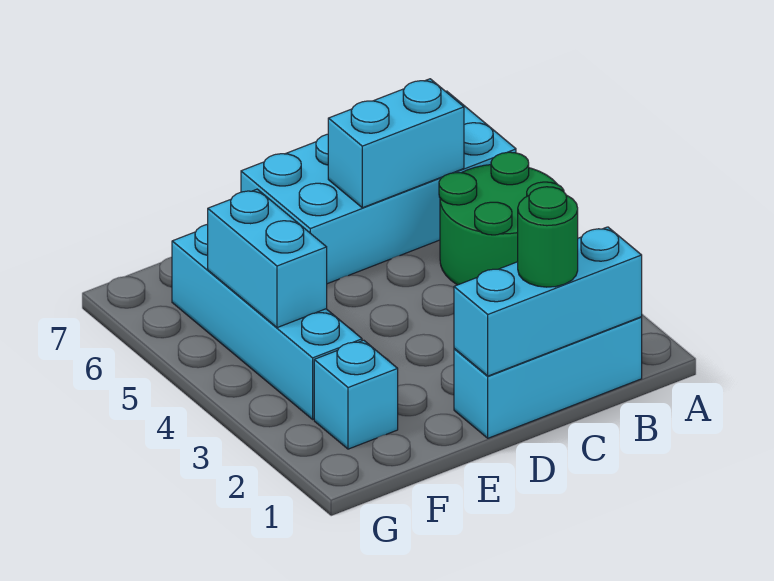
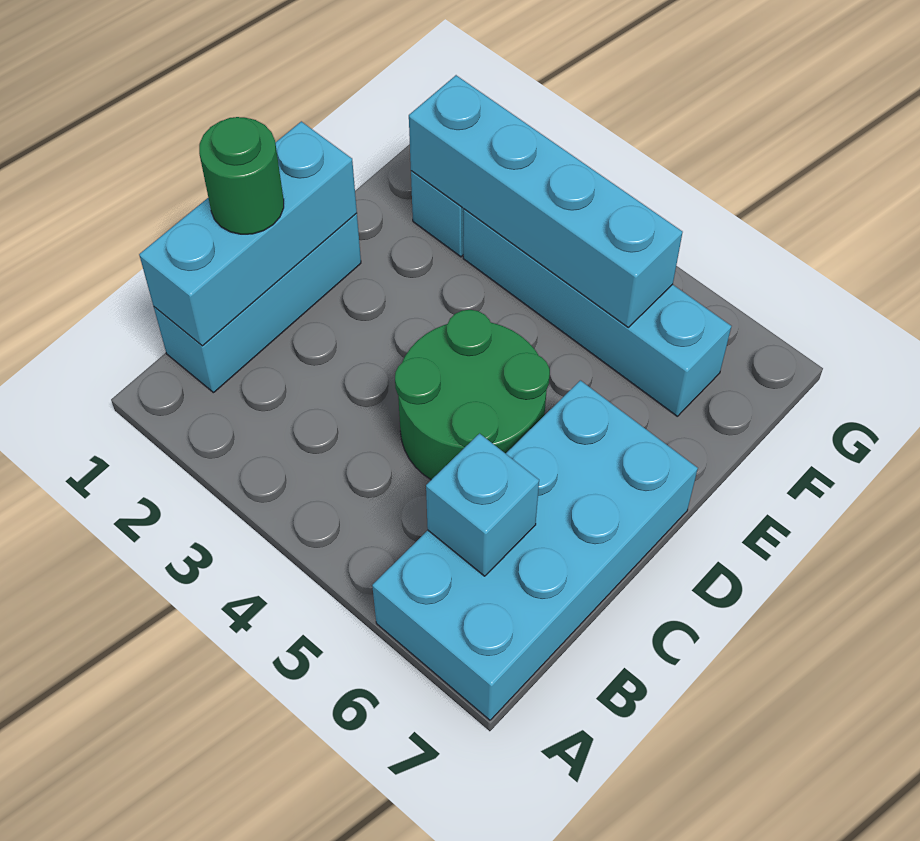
green 2x2 round brick [439,152,564,285] -> green 2x2 round brick moved to [395,310,550,480]
cyan 1x2 brick [328,79,464,208] -> cyan 1x1 brick [426,434,539,576]
cyan 1x2 brick [208,189,327,328] -> cyan 1x4 brick [409,75,683,327]

